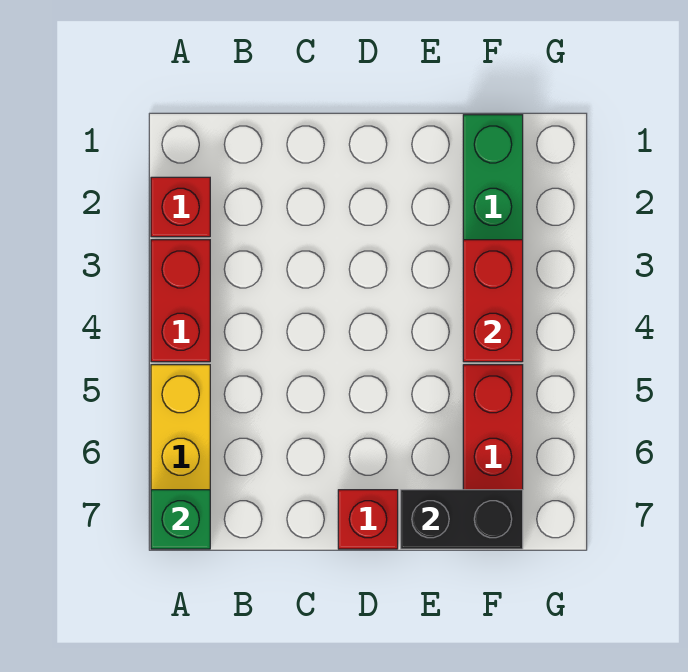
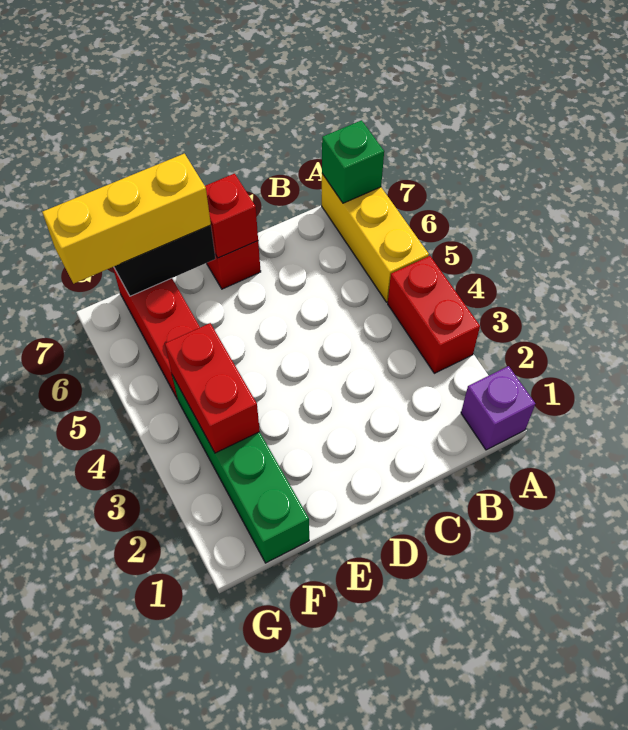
none -> purple 1x1 brick [461,366,535,450]
red 1x1 brick [151,177,210,237] -> red 1x1 brick moved to [205,174,258,258]
none -> yellow 1x3 brick [42,154,211,284]

